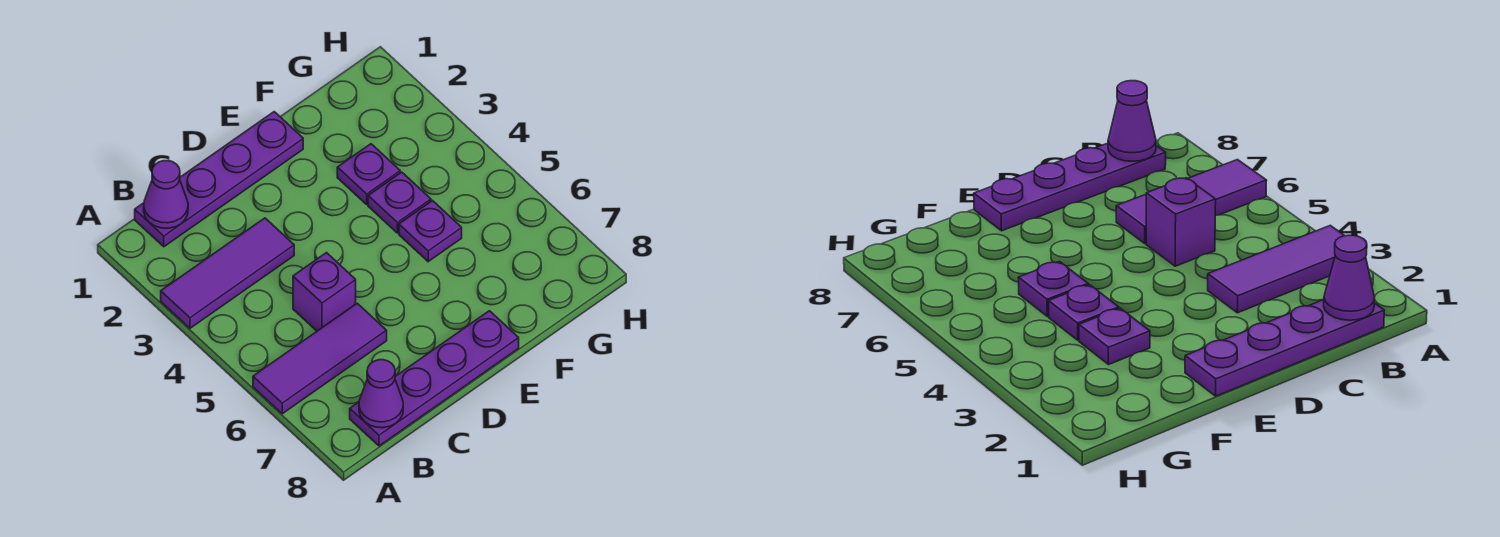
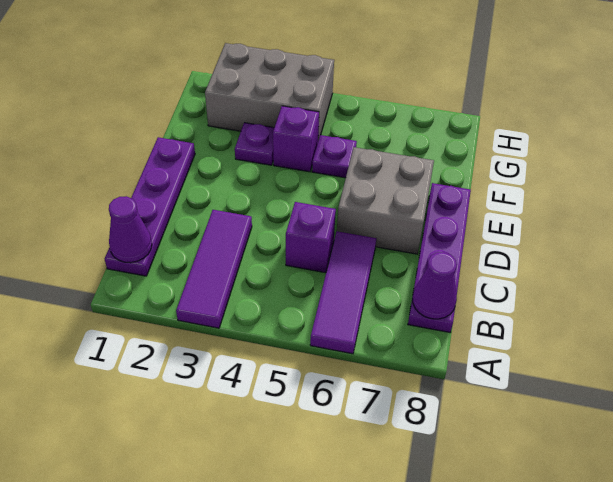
none -> grey 2x2 brick [337,147,434,254]
purple 1x1 plate [368,172,431,233] -> purple 1x1 brick [273,106,319,172]
none -> grey 2x3 brick [205,43,334,140]

